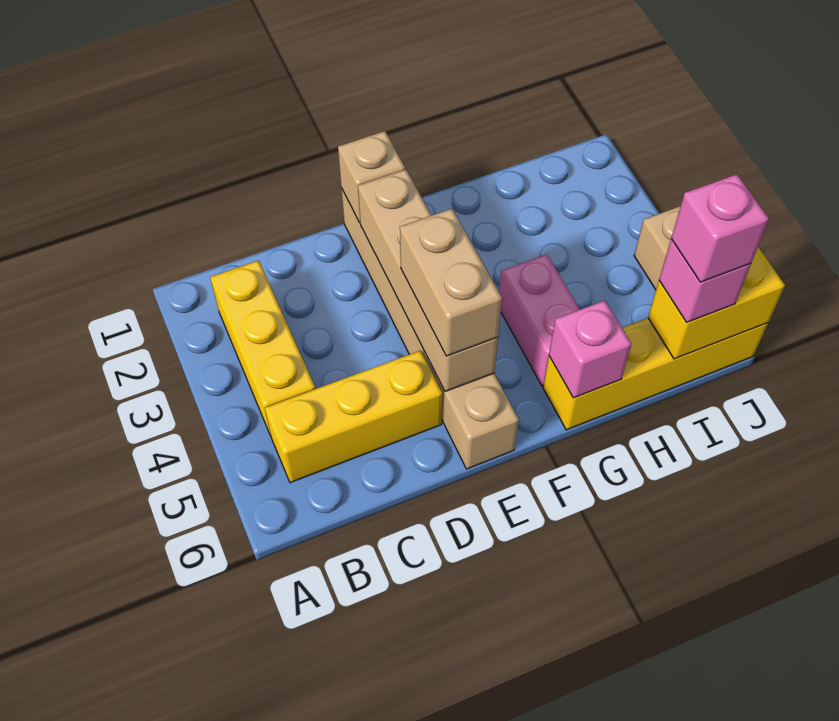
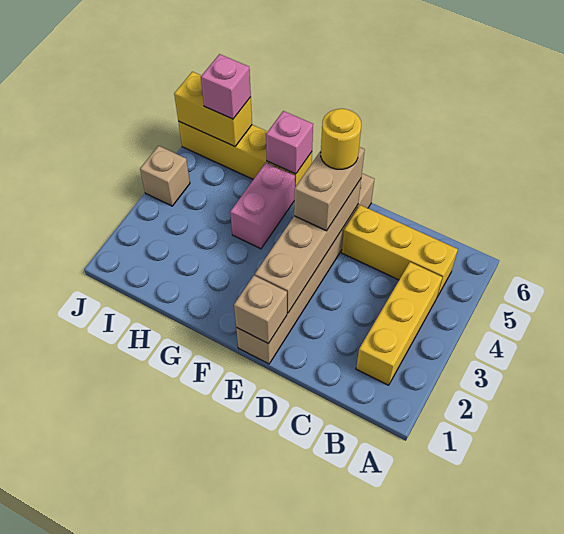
none -> yellow 1x1 round brick [321,109,361,169]
pink 1x1 brick [671,174,769,282] -> none

